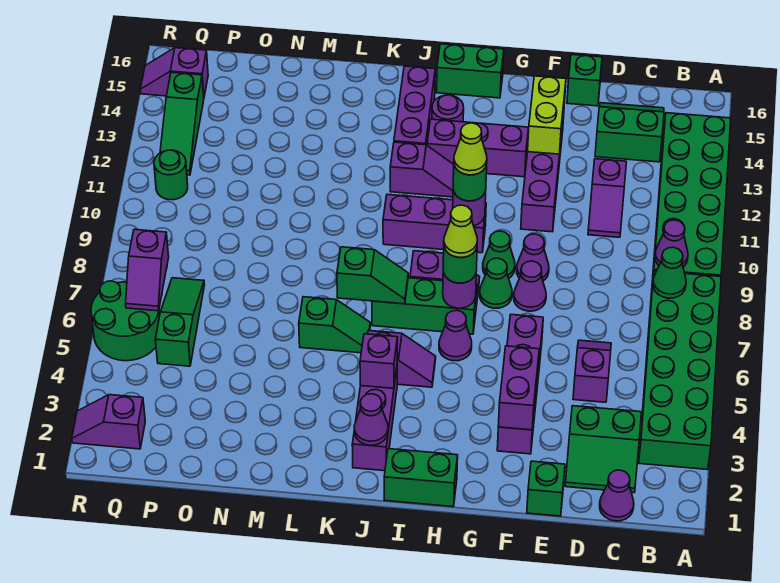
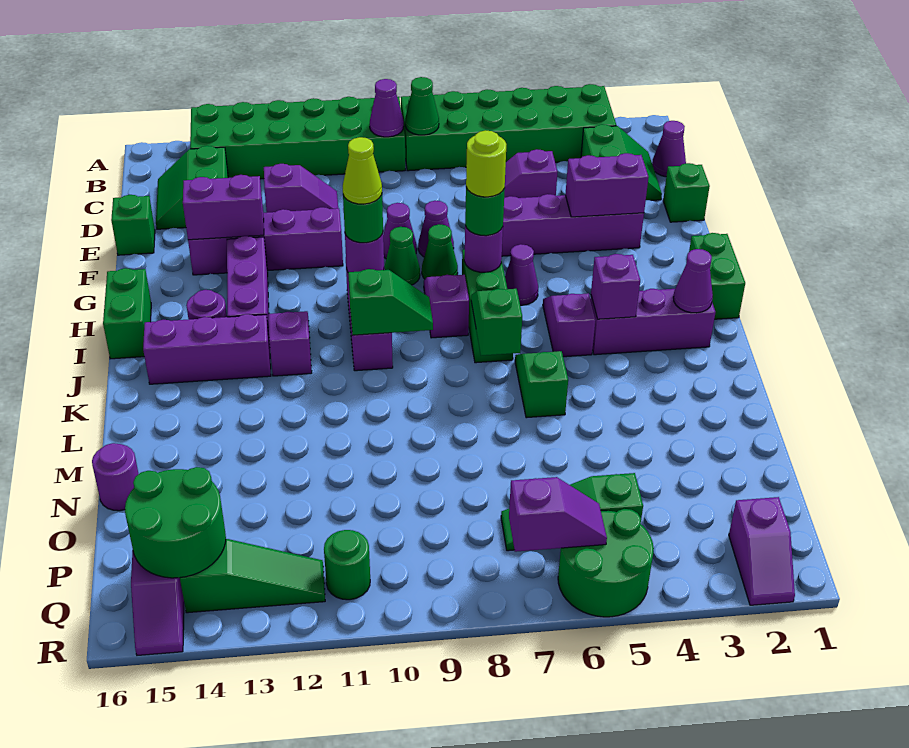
lime 1x2 brick [528,76,566,154] -> purple 1x2 brick [183,175,264,240]
lime 1x1 cone [444,205,477,257] -> lime 1x1 round brick [466,130,506,197]
none -> green 1x2 slope [348,269,433,335]
none -> purple 1x1 round brick [92,443,138,511]
none -> green 2x2 round brick [125,467,226,578]

